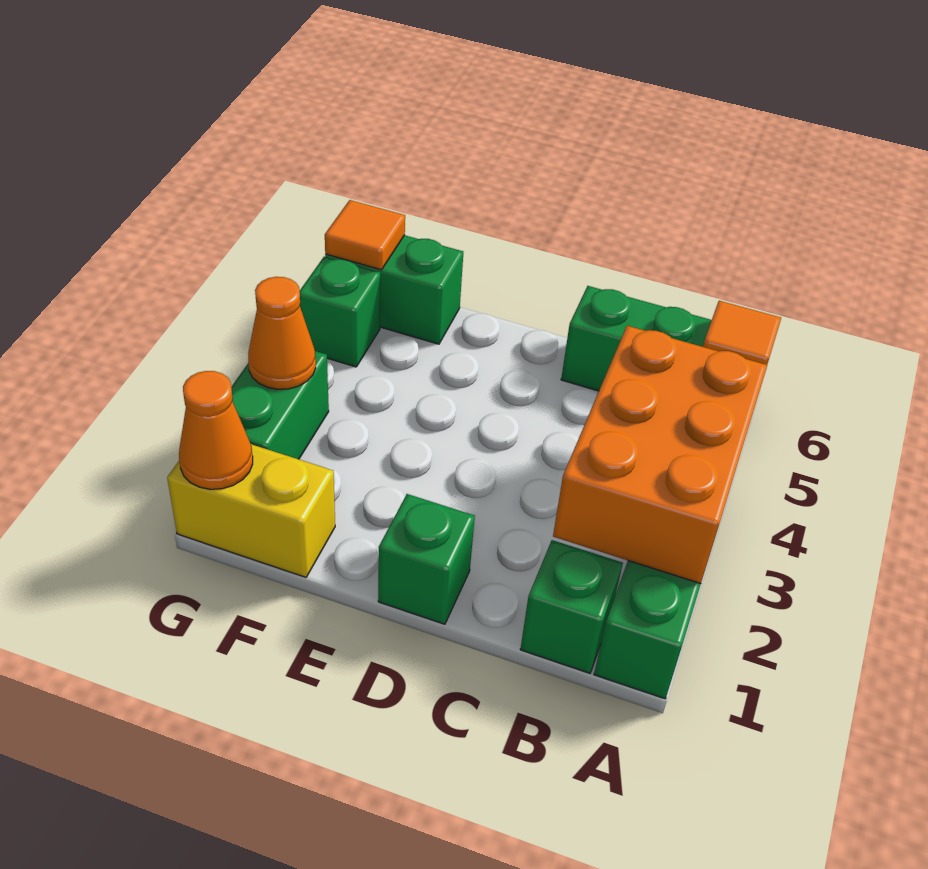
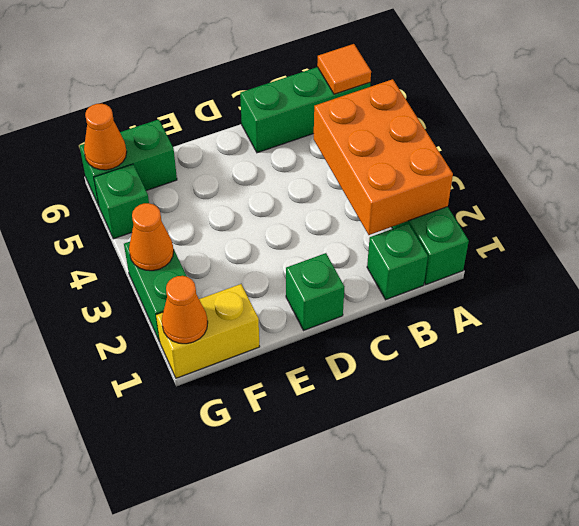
orange 1x1 tile [325,200,405,270] -> orange 1x1 cone [84,104,127,170]

